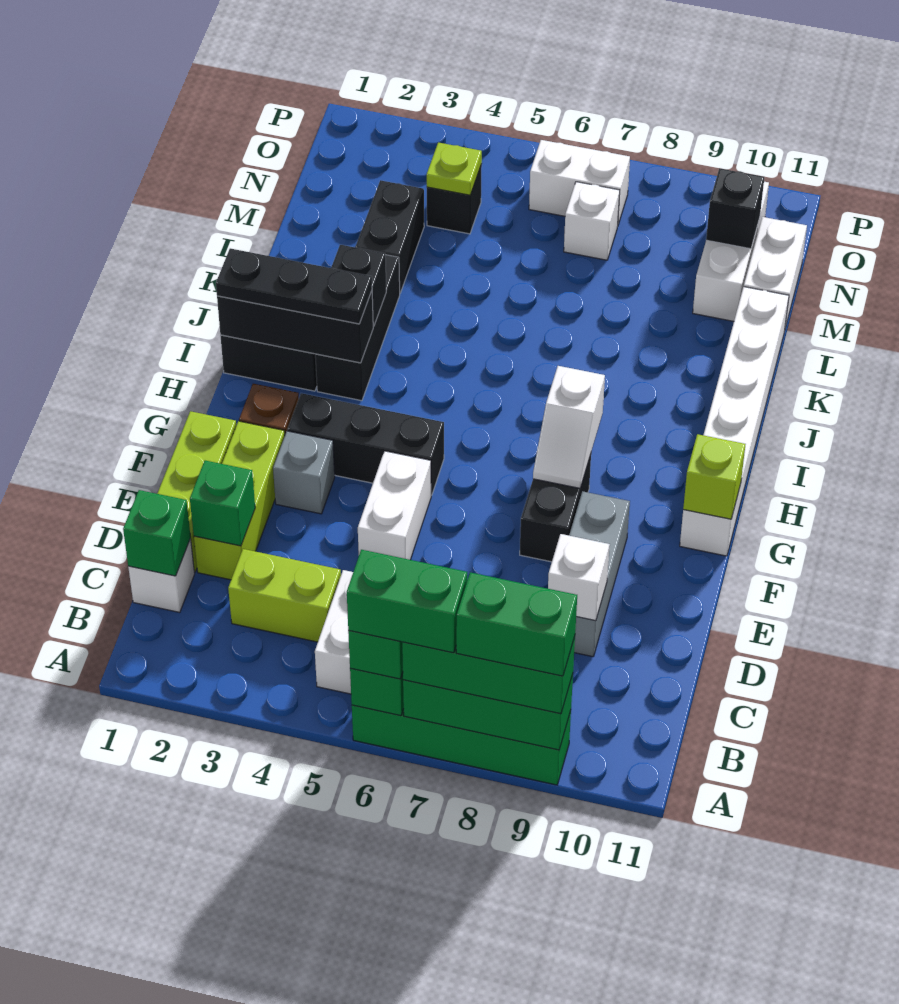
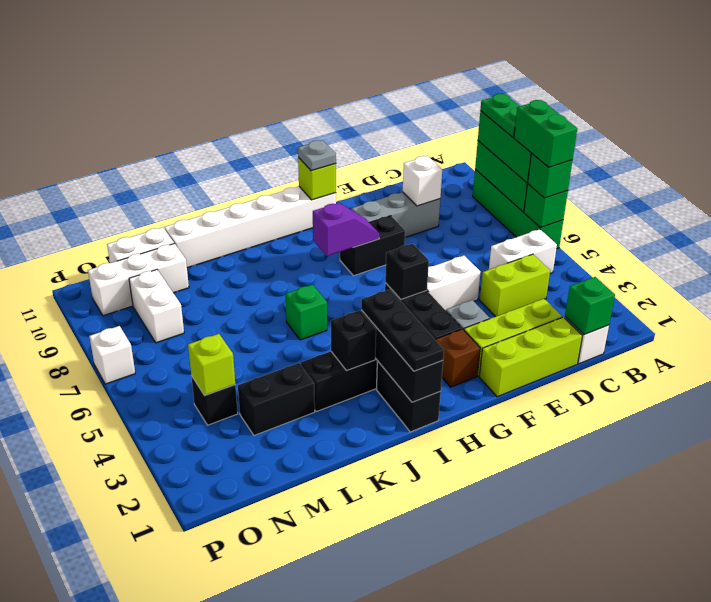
green 1x2 brick [456,572,577,676] -> green 1x2 plate [480,94,520,137]
lime 1x2 brick [228,549,341,642] -> lime 1x2 brick turned to [480,254,550,317]
green 1x1 brick [190,461,255,546] -> green 1x1 brick moved to [286,285,327,340]
white 1x2 slope [533,366,605,488] -> purple 1x2 slope [313,203,379,256]
none -> grey 1x1 plate [298,140,336,171]
lime 1x1 plate [427,143,482,195] -> lime 1x1 brick [188,334,235,396]
white 1x1 brick [564,182,620,260] -> white 1x1 brick moved to [89,326,135,384]
black 1x1 brick [706,168,764,249] -> black 1x1 brick moved to [385,244,429,299]
white 1x2 brick [529,140,630,225] -> white 1x2 brick moved to [129,270,184,343]

